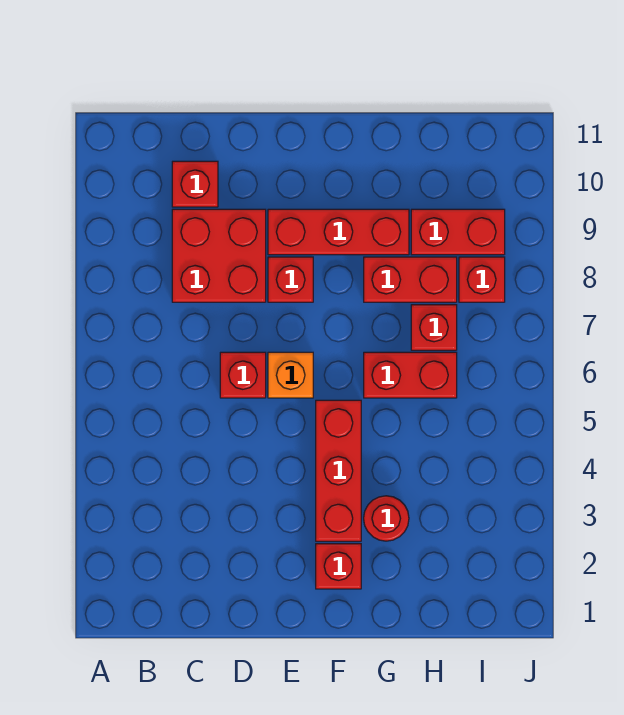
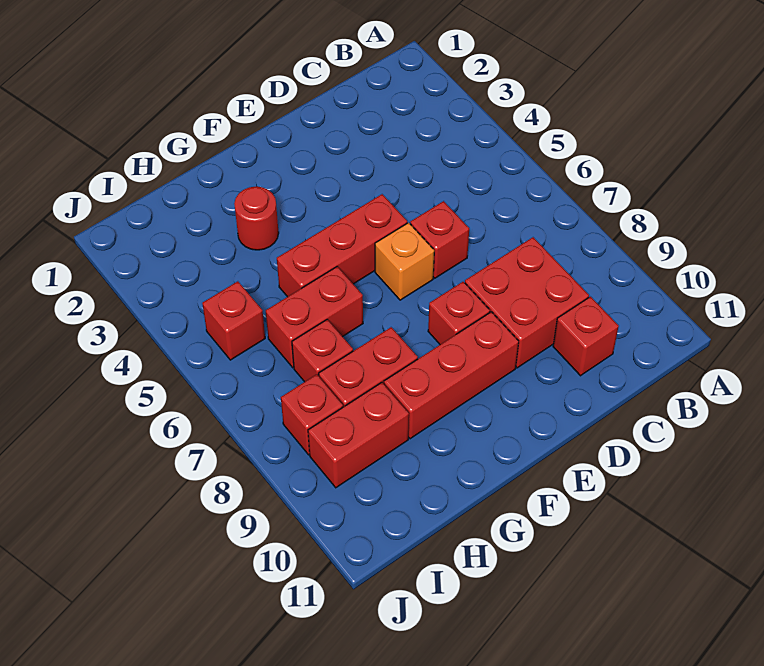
red 1x1 brick [316,544,361,589] -> red 1x1 brick moved to [202,281,265,360]
red 1x3 brick [316,400,361,541] -> red 1x3 brick turned to [277,194,407,297]

